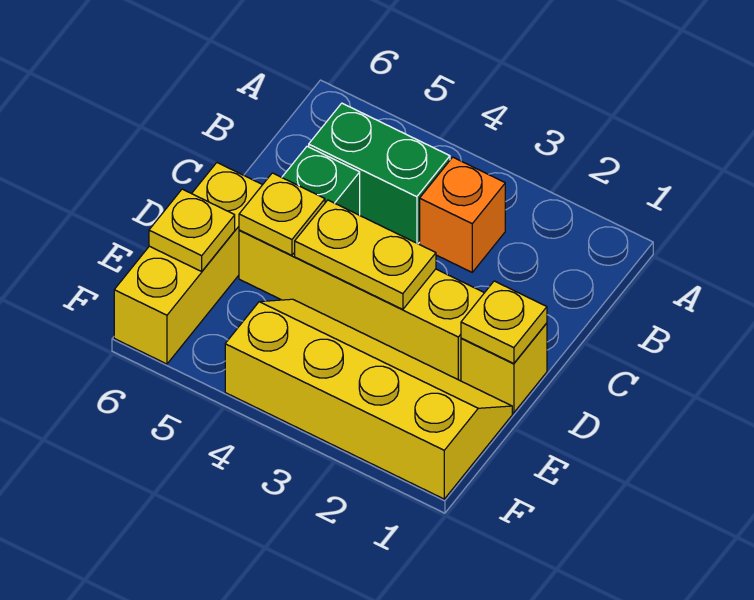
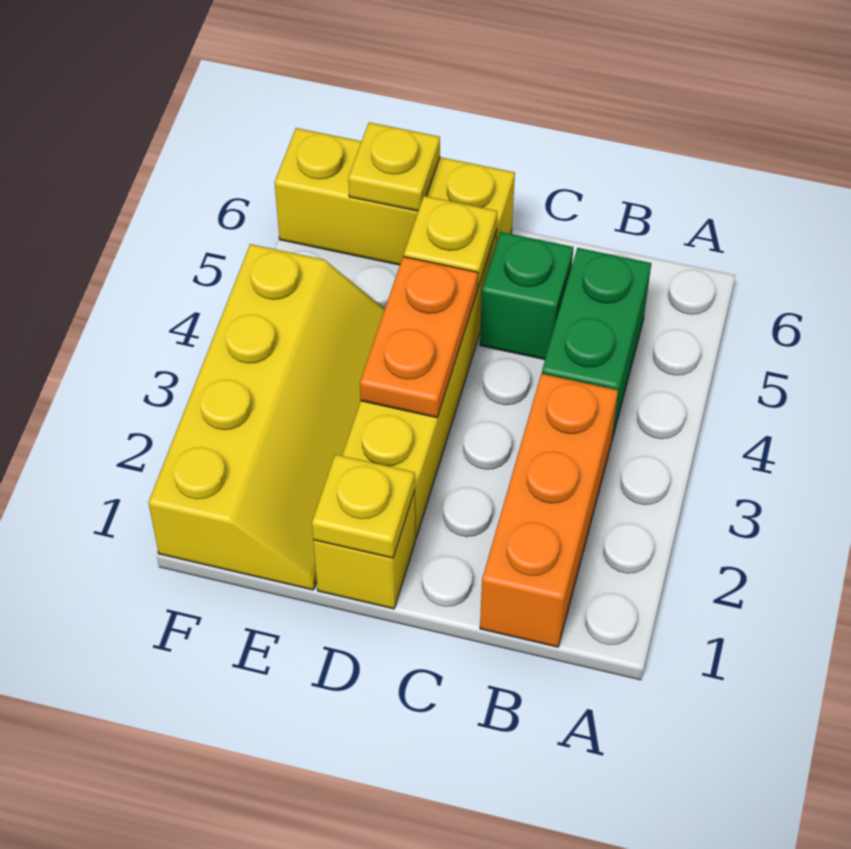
orange 1x1 brick [420,157,505,272] -> orange 1x3 brick [480,374,618,647]
yellow 1x2 plate [295,200,436,309] -> orange 1x2 plate [360,257,478,418]

